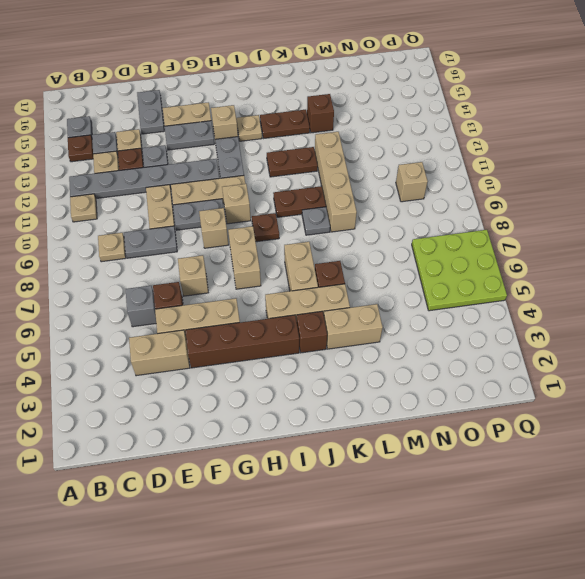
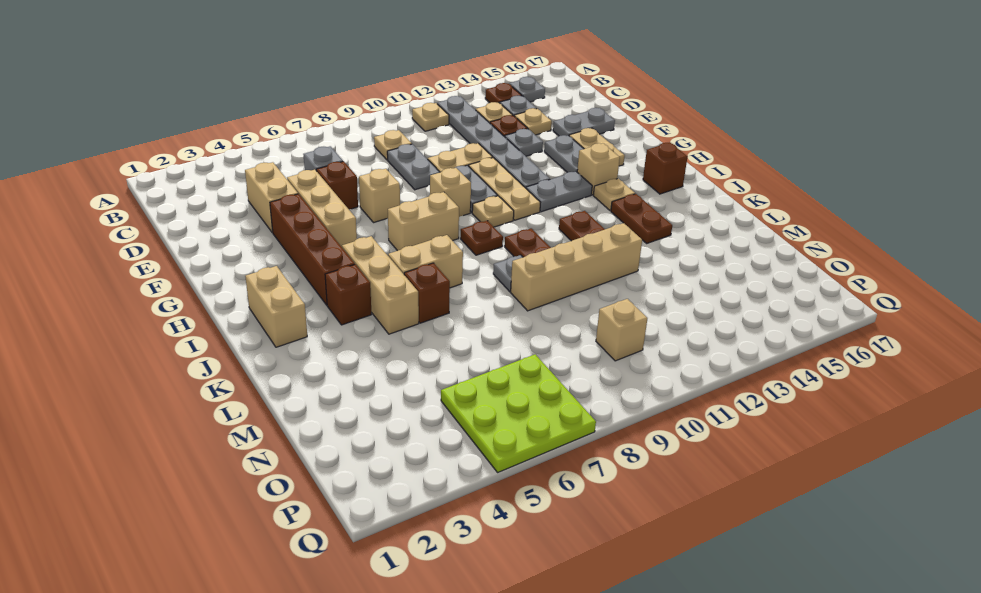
tan 1x1 brick [222,184,251,224] -> tan 1x1 plate [472,196,514,227]
tan 1x2 brick [324,304,383,349] -> tan 1x2 brick moved to [245,266,307,347]
brown 1x1 brick [307,94,334,133] -> brown 1x1 brick moved to [643,143,687,194]

